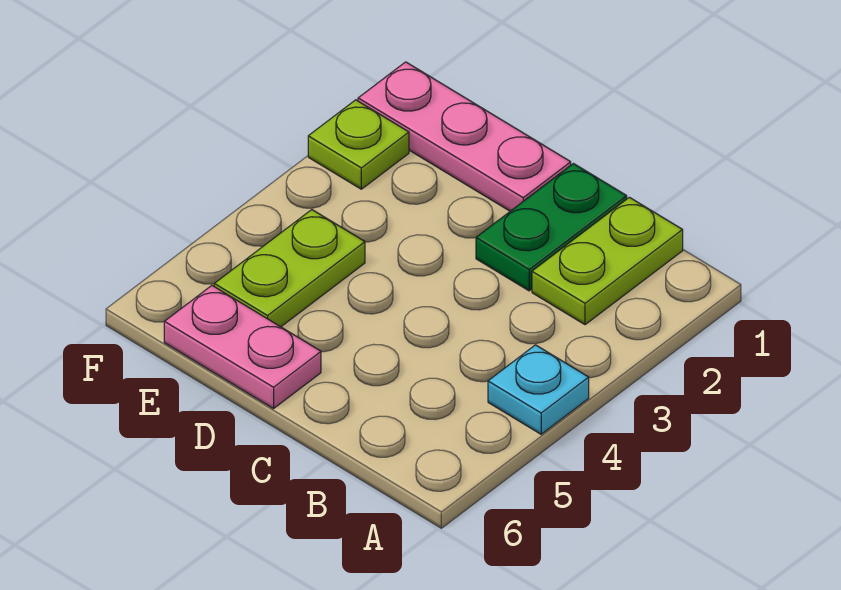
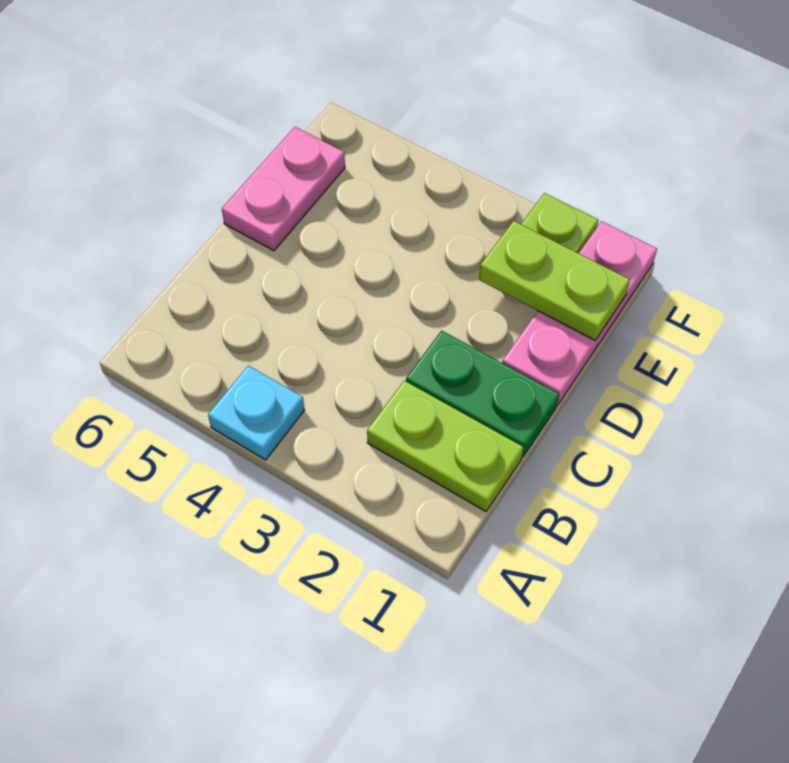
lime 1x2 plate [214,210,365,327] -> lime 1x2 plate moved to [479,221,630,340]

